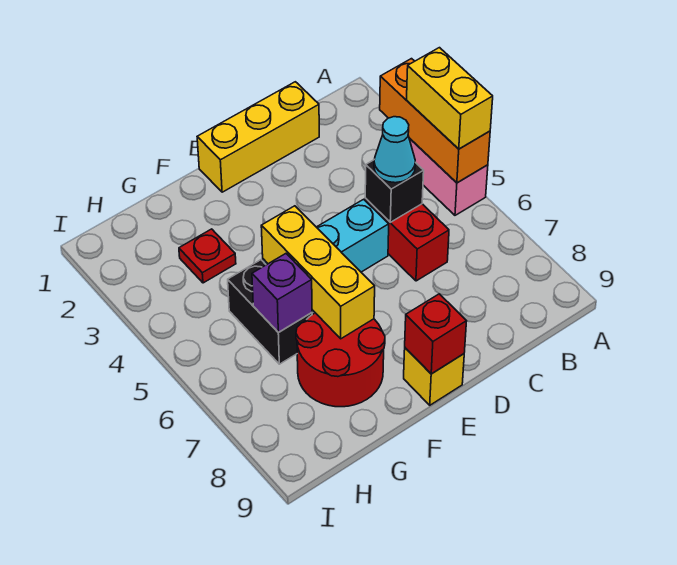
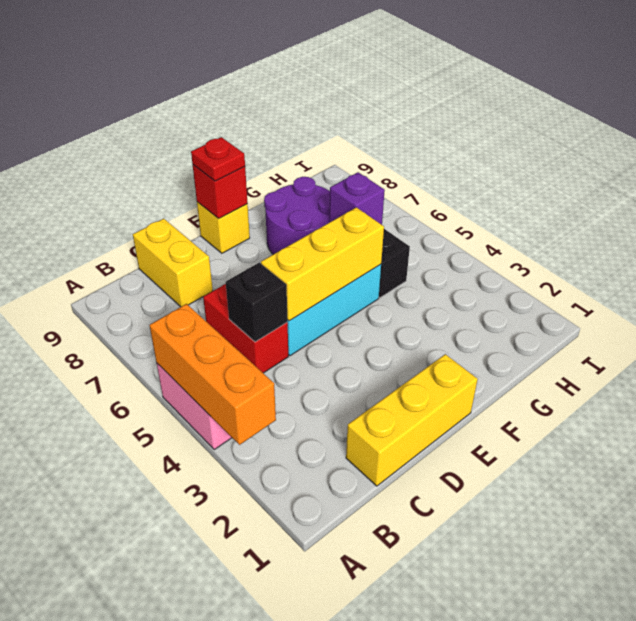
yellow 1x2 brick [407,48,493,149] -> yellow 1x2 brick moved to [133,219,213,307]
cyan 1x1 cone [374,117,415,183] -> none
yellow 1x3 brick [261,206,375,339] -> yellow 1x3 brick turned to [261,207,384,321]
red 2x2 round brick [296,313,385,407] -> purple 2x2 round brick [264,177,330,254]
red 1x1 plate [179,229,236,283] -> red 1x1 plate moved to [191,137,245,181]

